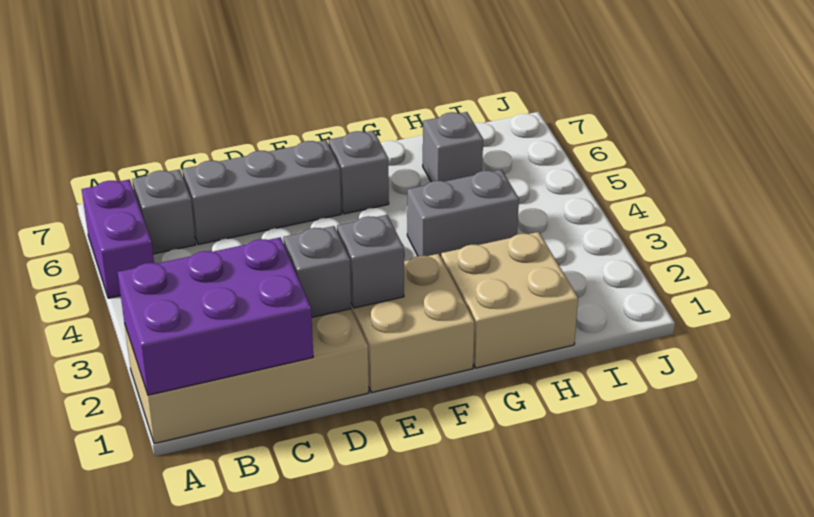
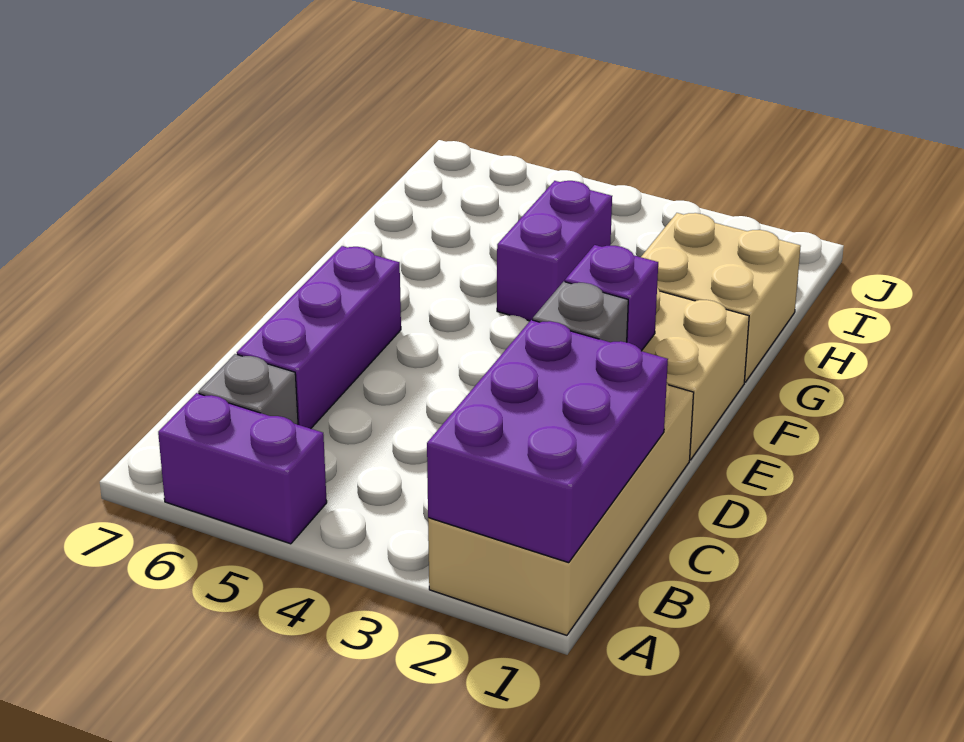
grey 1x3 brick [182,140,341,245] -> purple 1x3 brick [237,246,401,429]
grey 1x1 brick [337,215,404,308] -> purple 1x1 brick [565,245,658,351]
grey 1x1 brick [329,131,389,214] -> none
grey 1x2 brick [407,170,519,257] -> purple 1x2 brick [497,181,612,321]
grey 1x1 brick [423,112,483,182] -> none

